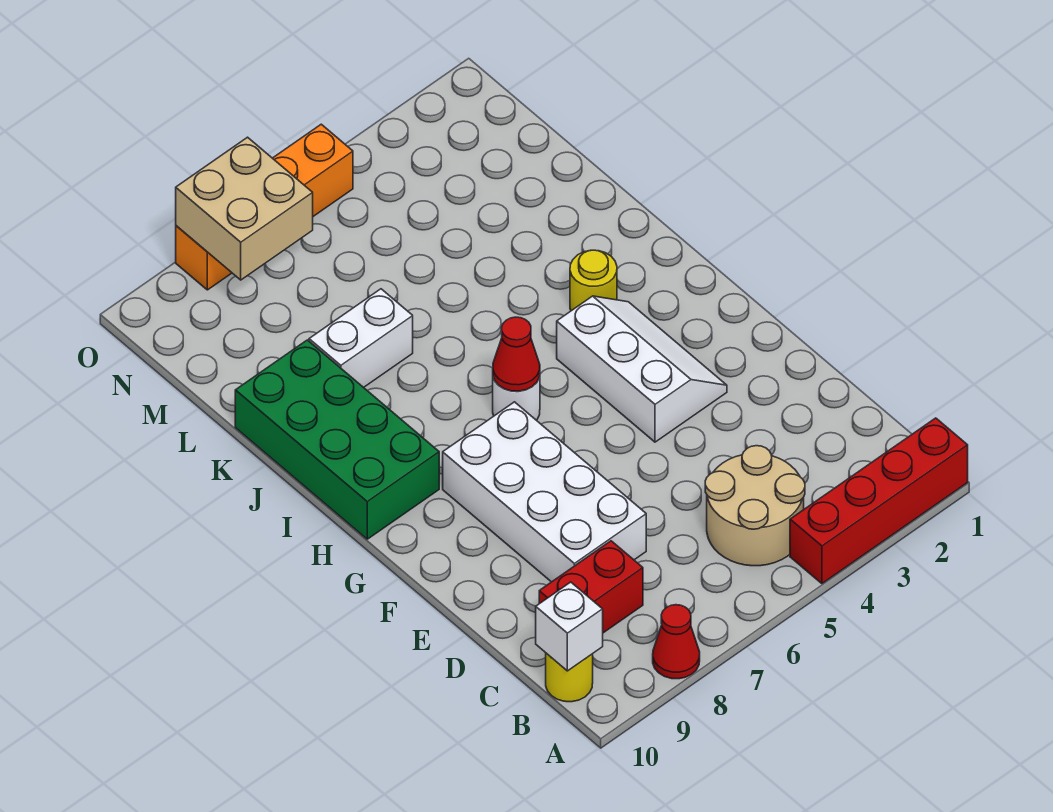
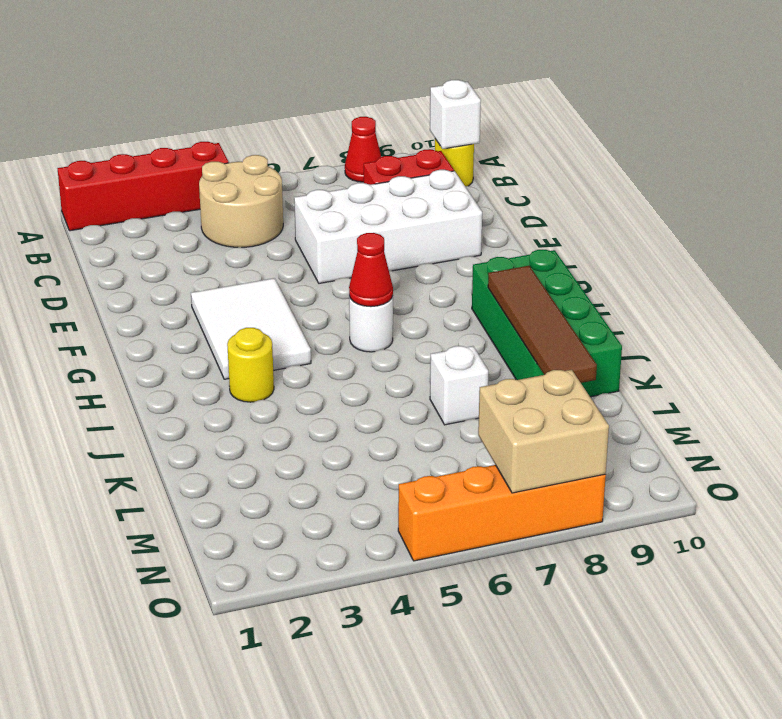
white 2x4 brick [443,402,646,582] -> white 2x4 brick turned to [294,170,482,283]
white 2x3 slope [557,296,727,442] -> white 2x3 tile [191,278,311,379]
none -> brown 1x4 tile [488,266,597,383]
white 1x2 brick [309,289,413,387] -> white 1x1 brick [430,346,488,425]

